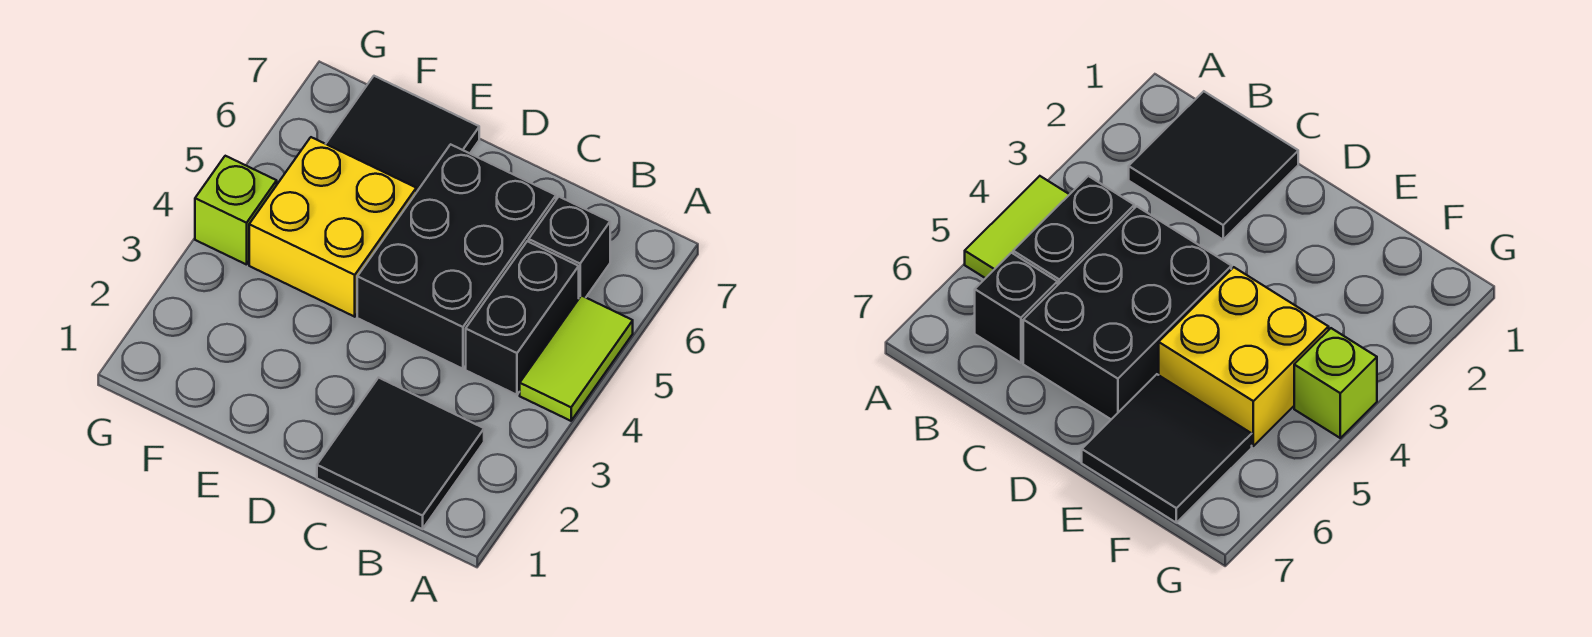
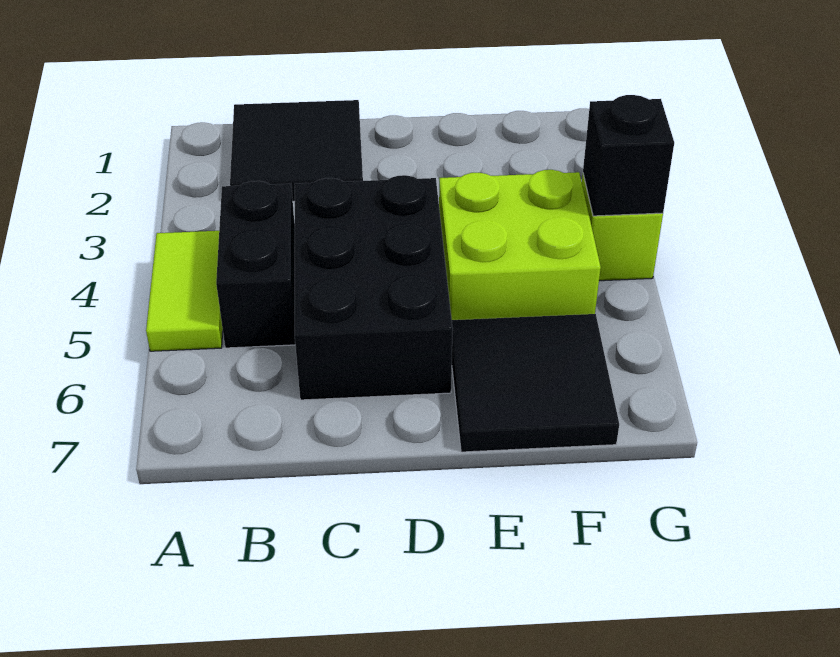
black 1x1 brick [529,197,610,298] -> black 1x1 brick moved to [583,95,674,216]
yellow 2x2 brick [249,137,416,317] -> lime 2x2 brick [439,170,601,320]

